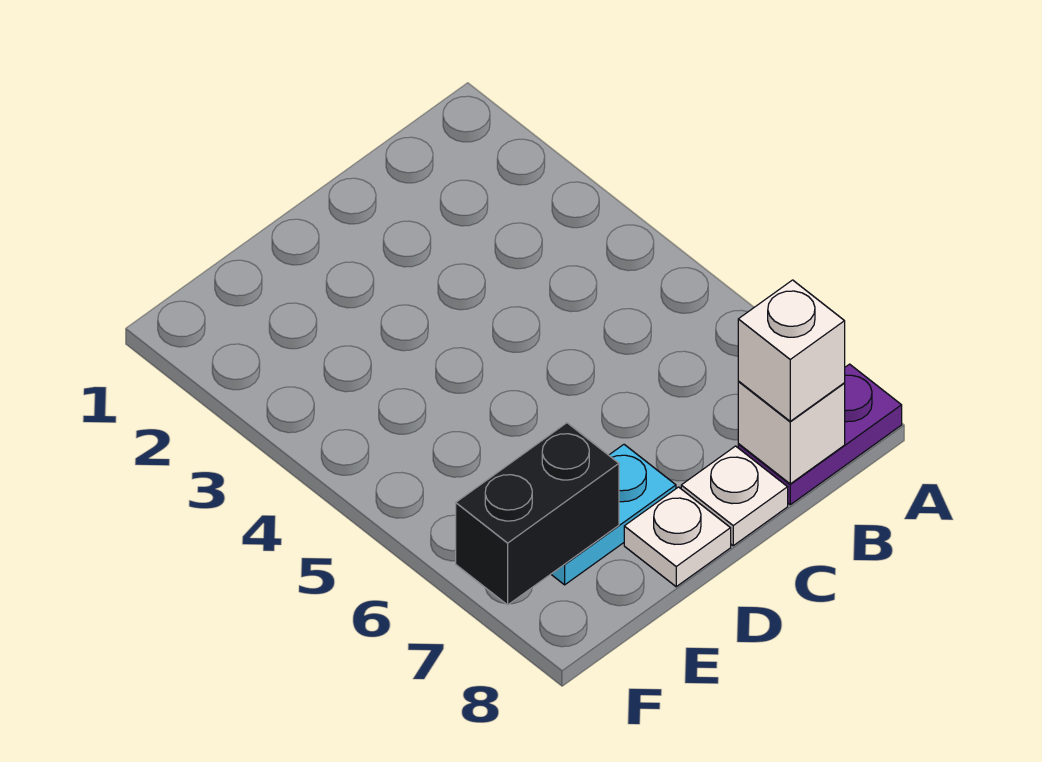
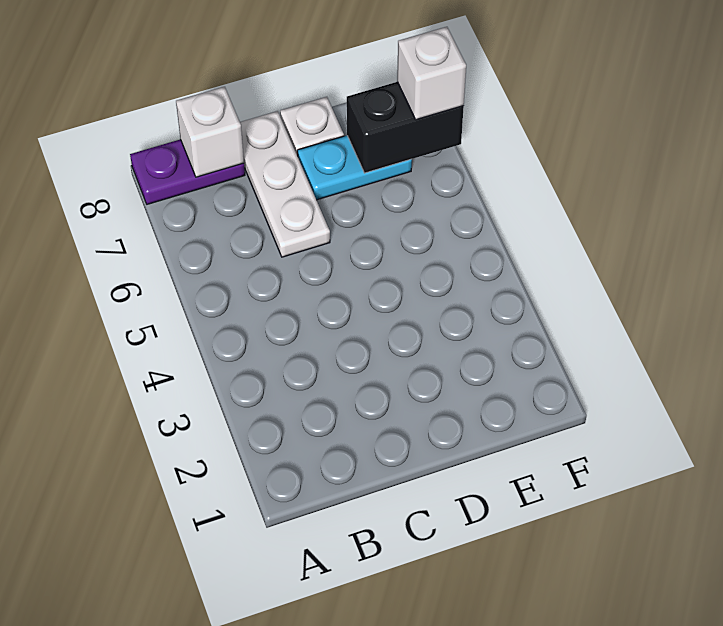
white 1x1 brick [738,280,845,421] -> white 1x1 brick moved to [397,27,466,120]
white 1x1 plate [681,446,788,546] -> white 1x3 plate [240,111,330,257]

